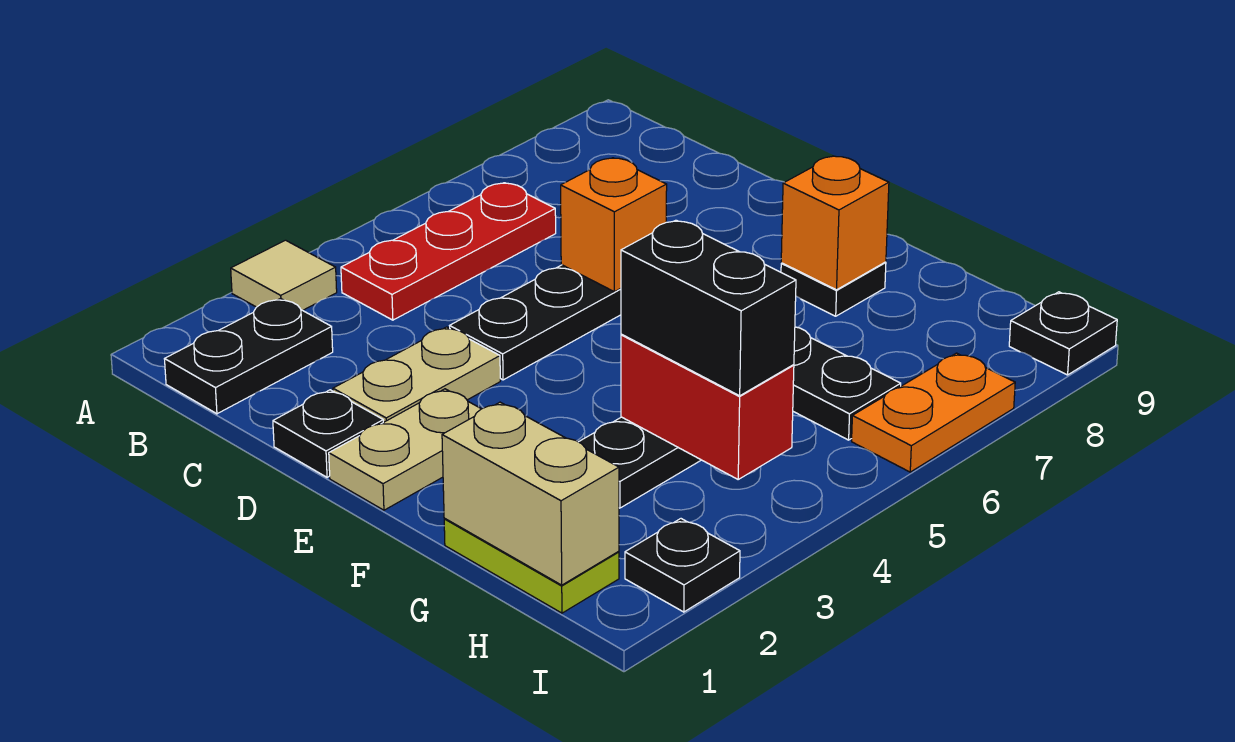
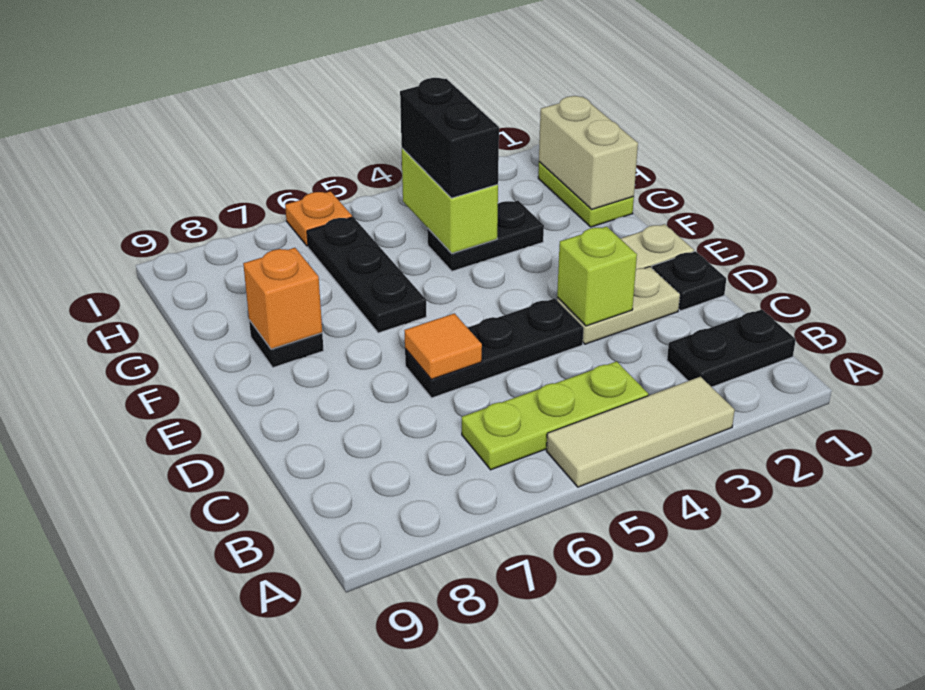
tan 1x1 tile [231,240,337,310] -> tan 1x3 tile [546,377,735,487]
red 1x3 plate [341,183,556,320] -> lime 1x3 plate [462,361,648,470]
none -> lime 1x1 brick [557,226,637,326]
orange 1x1 brick [561,158,667,292] -> orange 1x1 tile [404,313,482,379]
red 1x2 brick [621,334,794,479] -> lime 1x2 brick [402,148,498,253]
black 1x1 plate [625,519,740,612] -> none
orange 1x2 plate [852,353,1015,472] -> orange 1x1 plate [285,191,352,246]
black 1x1 plate [1009,292,1117,375] -> none

